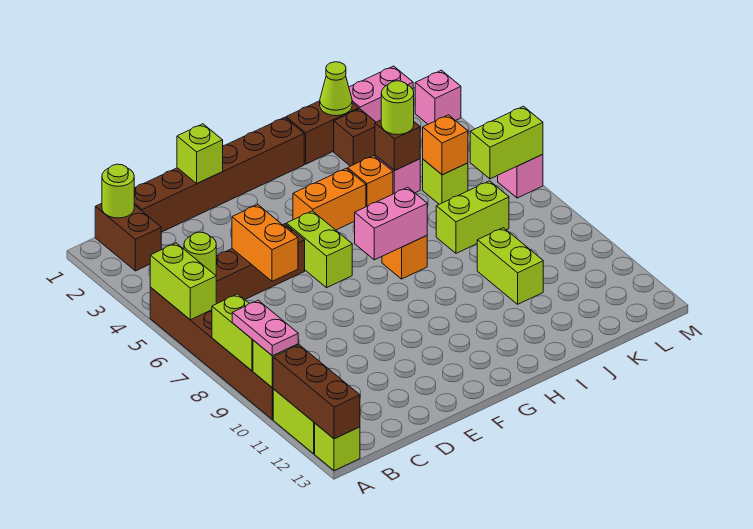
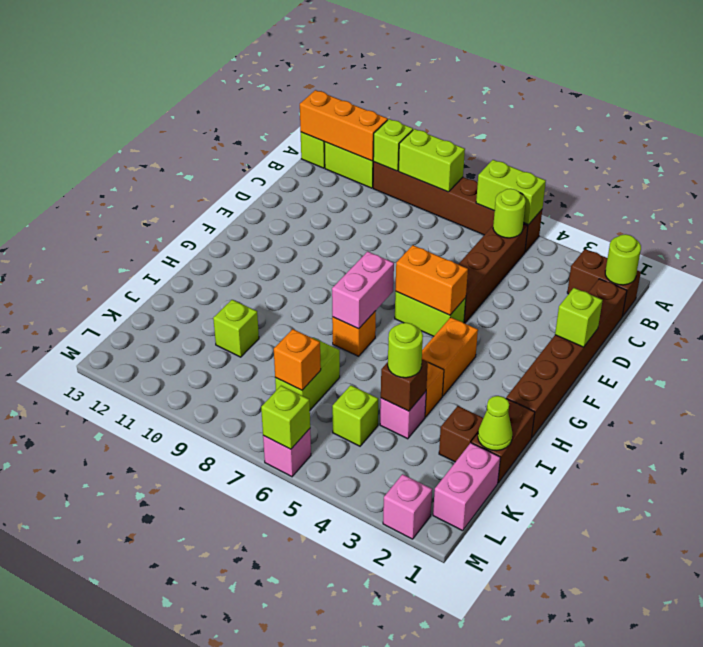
pink 1x2 plate [232,300,298,356] -> none
brown 1x3 brick [273,345,360,439] -> orange 1x3 brick [300,90,388,161]
orange 1x2 brick [232,205,298,281] -> orange 1x2 brick moved to [395,245,468,315]
lime 1x2 brick [477,228,543,304] -> lime 1x1 brick [213,300,259,357]
orange 1x1 brick [423,115,468,175] -> orange 1x1 brick moved to [274,329,321,390]
lime 1x2 brick [470,106,543,179] -> lime 1x1 brick [261,386,310,449]

